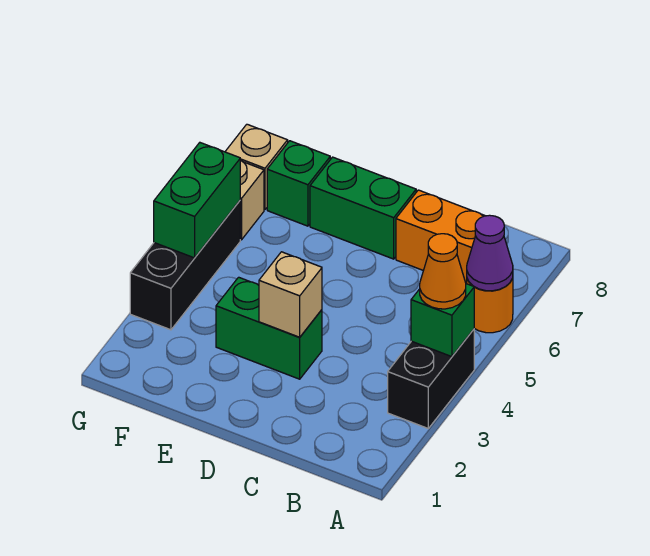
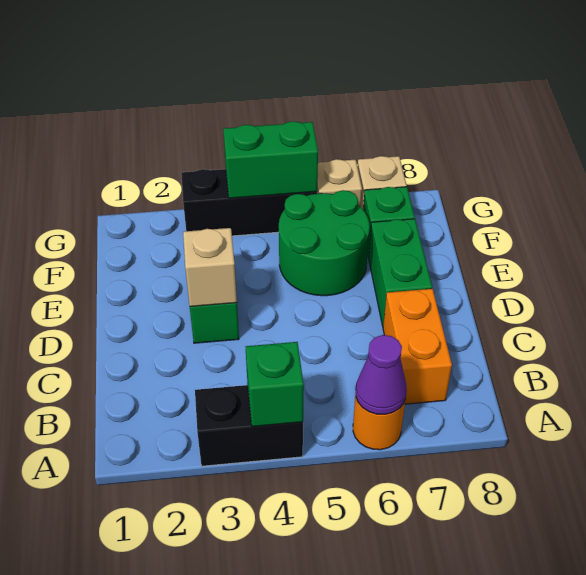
orange 1x1 cone [420,234,466,309] -> none
none -> green 2x2 round brick [279,190,370,296]

